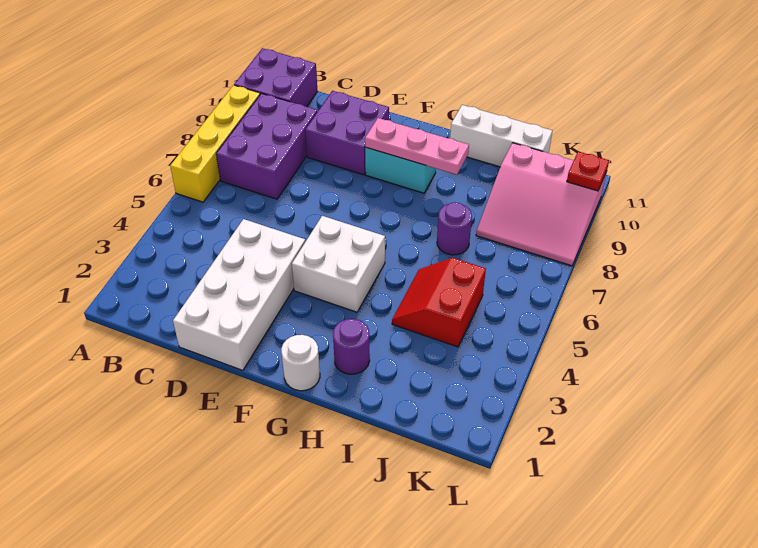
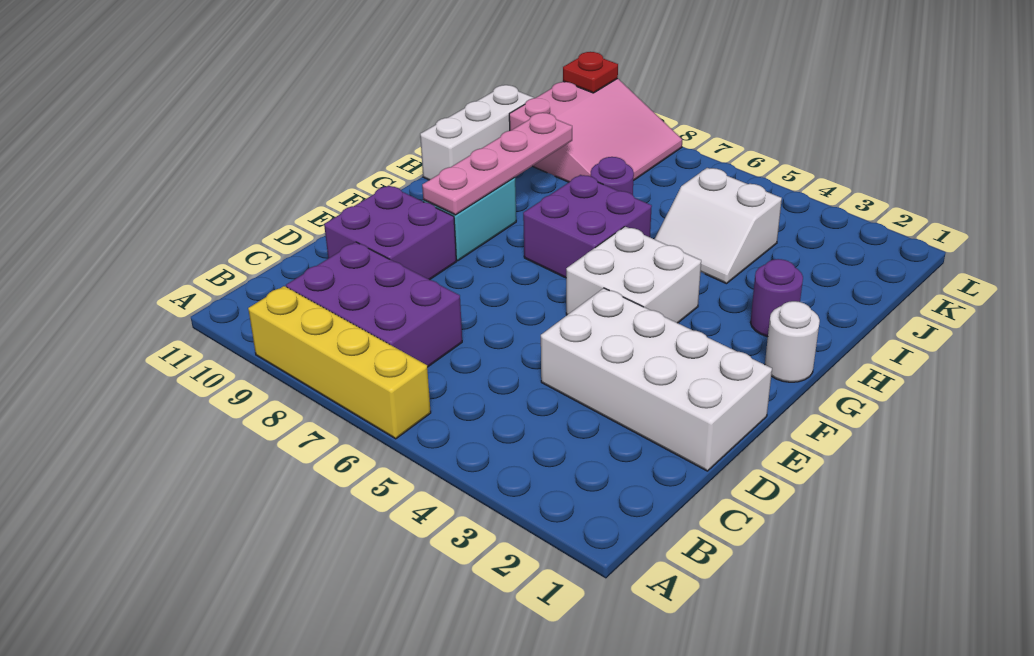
purple 2x2 brick [234,48,317,107] -> purple 2x2 brick moved to [523,175,652,278]
pink 1x3 plate [365,118,469,175] -> pink 1x4 plate [422,113,572,215]
red 2x2 slope [392,258,486,347] -> white 2x2 slope [655,168,782,284]

